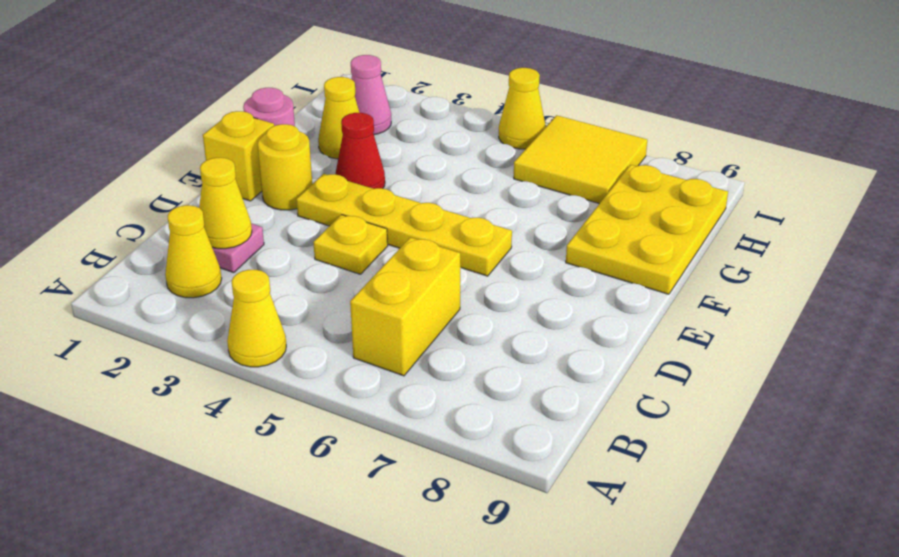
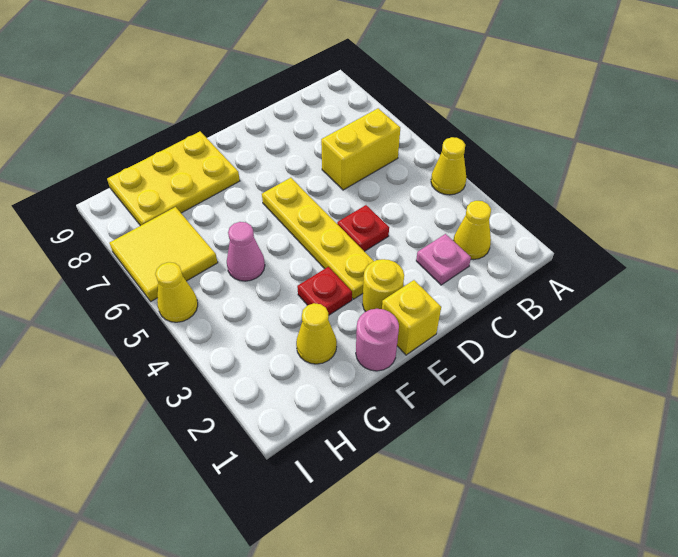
yellow 1x1 cone [199,158,252,249] -> none
yellow 1x1 plate [313,215,388,274] -> red 1x1 plate [337,205,389,251]
red 1x1 cone [335,113,385,189] -> red 1x1 plate [297,267,352,315]
pink 1x1 cone [351,55,391,135] -> pink 1x1 cone moved to [227,222,265,281]

